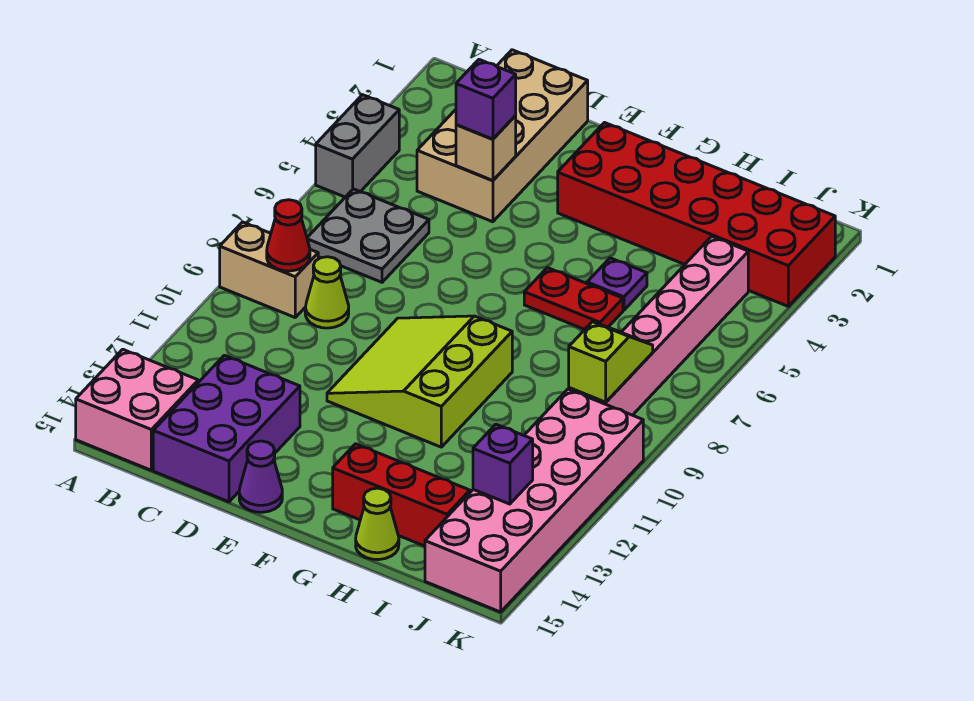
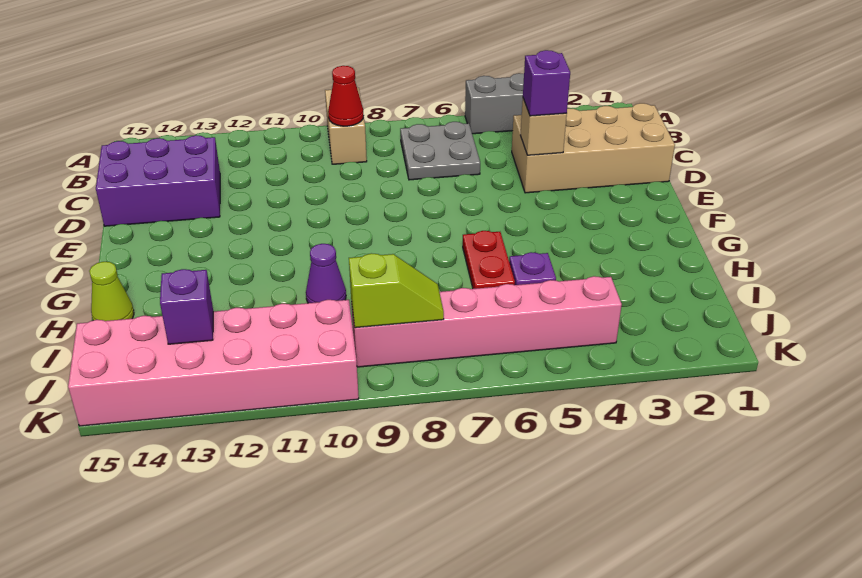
pink 2x2 brick [76,349,198,470] -> none
lime 1x1 cone [305,257,349,328] -> none
lime 3x3 slope [327,316,512,447] -> none
purple 1x1 cone [239,441,282,512] -> purple 1x1 cone moved to [306,244,346,303]
red 2x6 brick [558,123,835,306] -> none
red 1x3 brick [333,444,470,546] -> none

